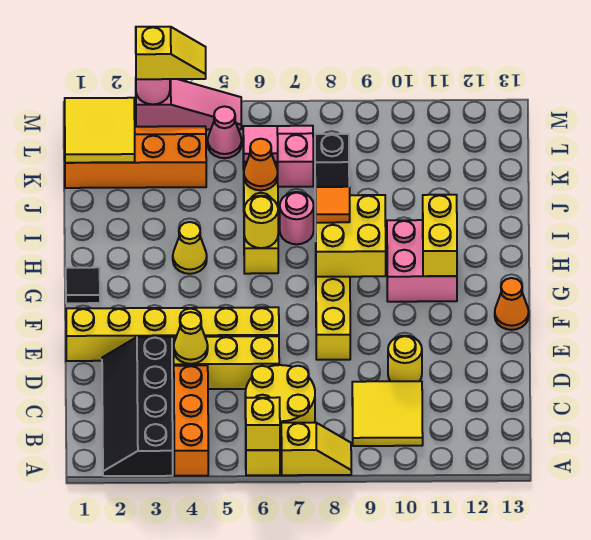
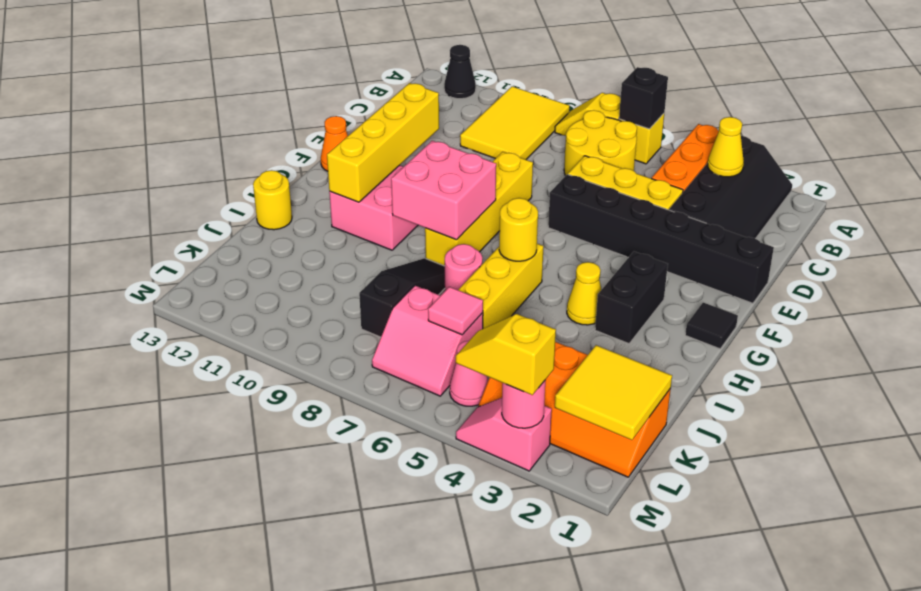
yellow 1x1 brick [246,397,280,450] -> black 1x1 brick [619,67,668,129]
none -> black 1x1 cone [444,45,476,99]
yellow 2x2 tile [352,381,423,446] -> yellow 2x3 tile [460,86,570,160]
yellow 1x1 cone [174,312,208,364] -> yellow 1x1 cone moved to [708,117,744,177]
yellow 1x1 round brick [388,336,422,381] -> yellow 1x1 round brick moved to [253,170,292,230]
yellow 1x6 brick [66,307,279,361] -> black 1x6 brick [548,174,774,303]
none -> black 1x2 brick [595,252,668,344]
yellow 2x2 brick [315,195,386,277] -> pink 2x2 brick [391,141,496,240]
yellow 1x2 brick [423,195,457,276] -> yellow 1x4 brick [327,83,439,202]
orange 1x1 tile [316,187,350,223] -> none
orange 1x1 cone [244,139,278,190] -> none
pink 1x3 slope [136,79,241,130] -> pink 1x2 slope [456,398,552,471]

